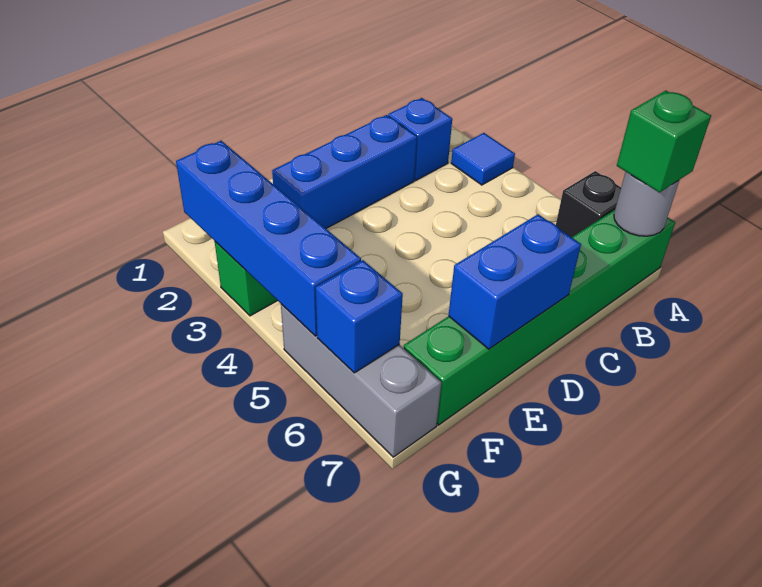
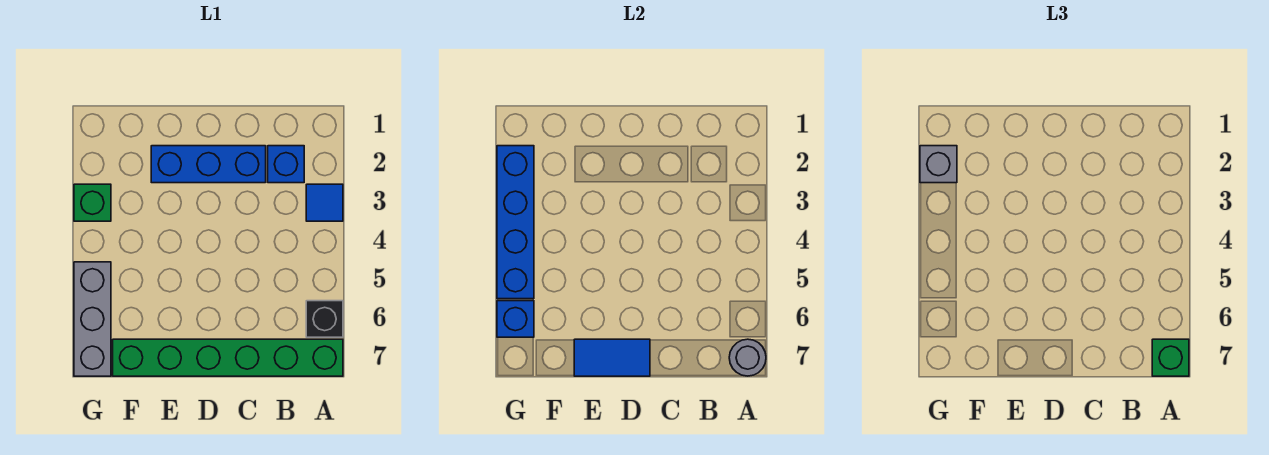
blue 1x2 brick [448,214,581,349] -> blue 1x2 tile [574,339,650,376]
none -> grey 1x1 brick [920,146,957,183]

